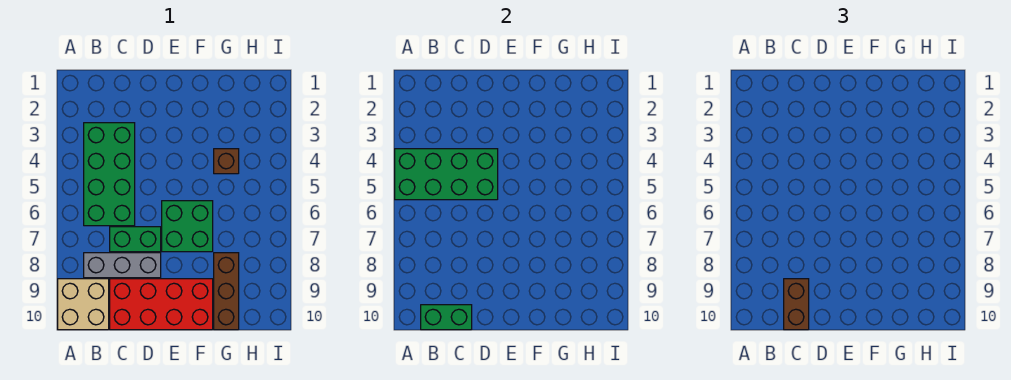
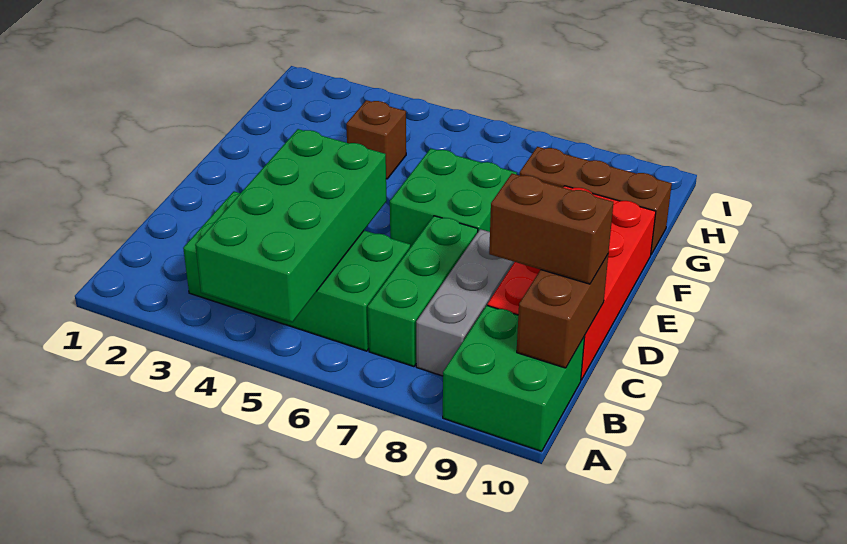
tan 2x2 brick [58,279,109,330] -> green 2x2 brick [443,305,585,451]
green 1x2 brick [421,305,472,330] -> brown 1x2 brick [517,255,608,368]
green 1x2 brick [110,227,161,252] -> green 1x3 brick [368,216,478,367]

